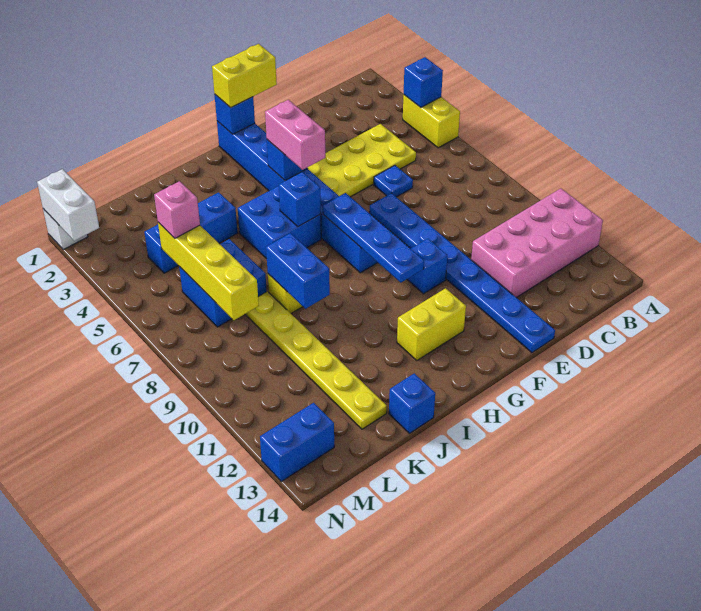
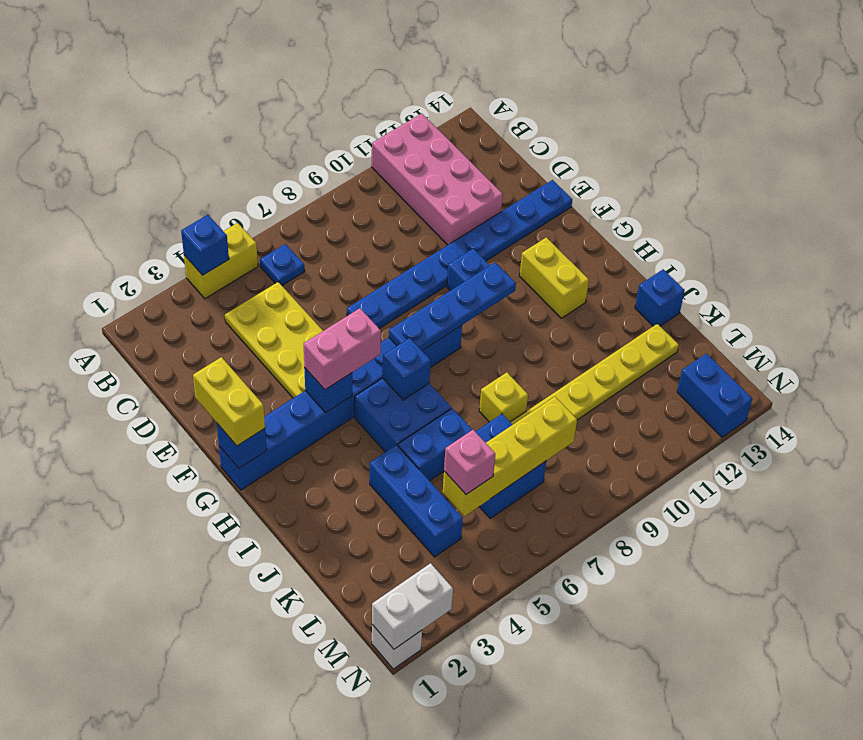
blue 1x1 plate [374,165,413,197] -> blue 1x1 plate moved to [260,244,305,285]
blue 1x2 brick [266,233,330,309] -> blue 1x2 brick moved to [398,408,472,481]

